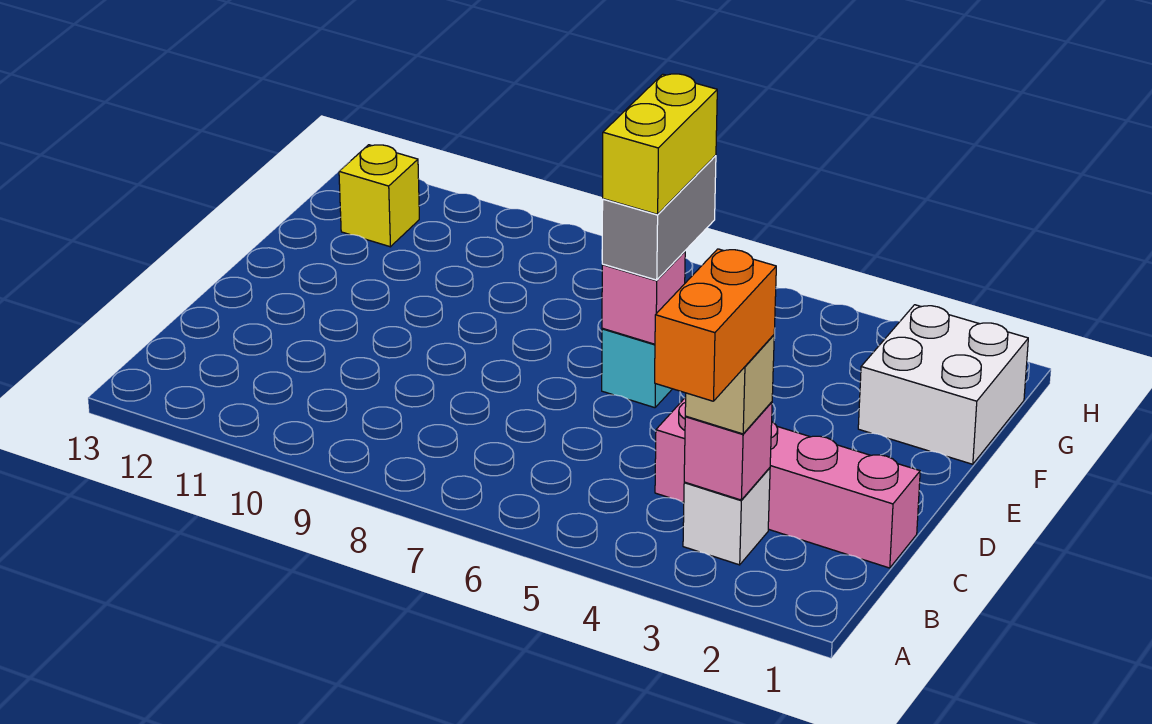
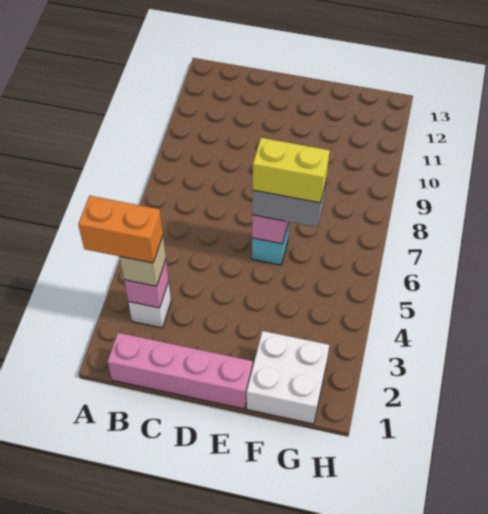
pink 1x4 brick [655,398,920,568] -> pink 1x4 brick turned to [108,333,253,409]
yellow 1x1 brick [339,145,419,247] -> none

